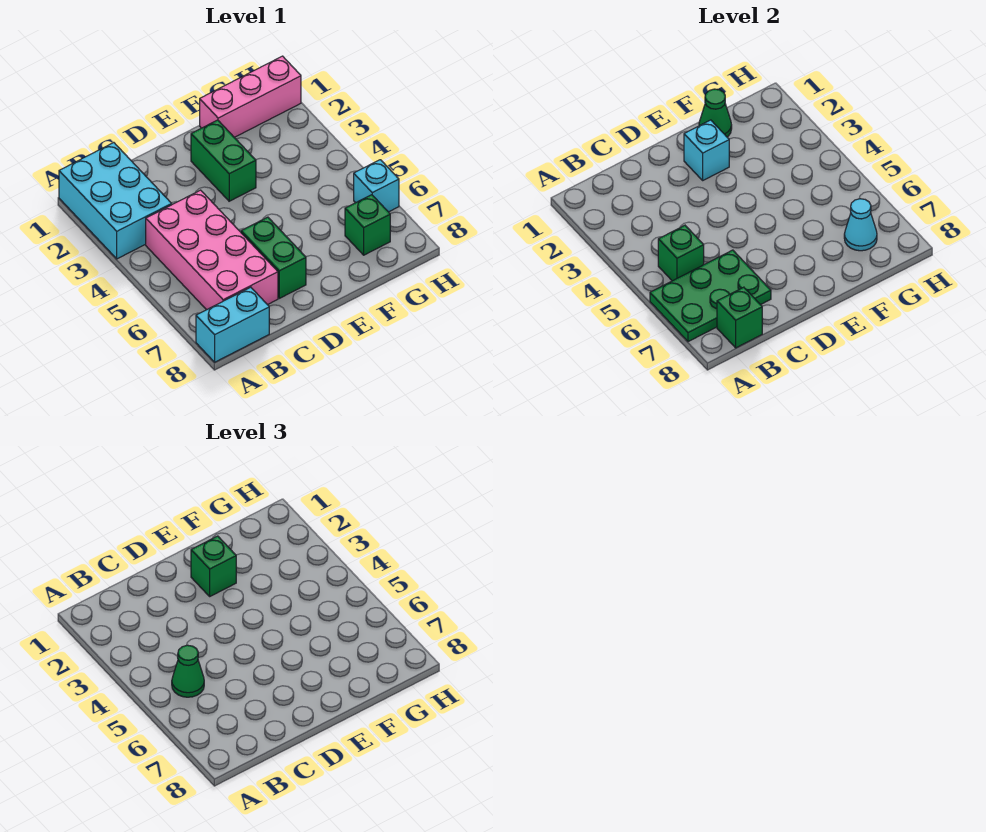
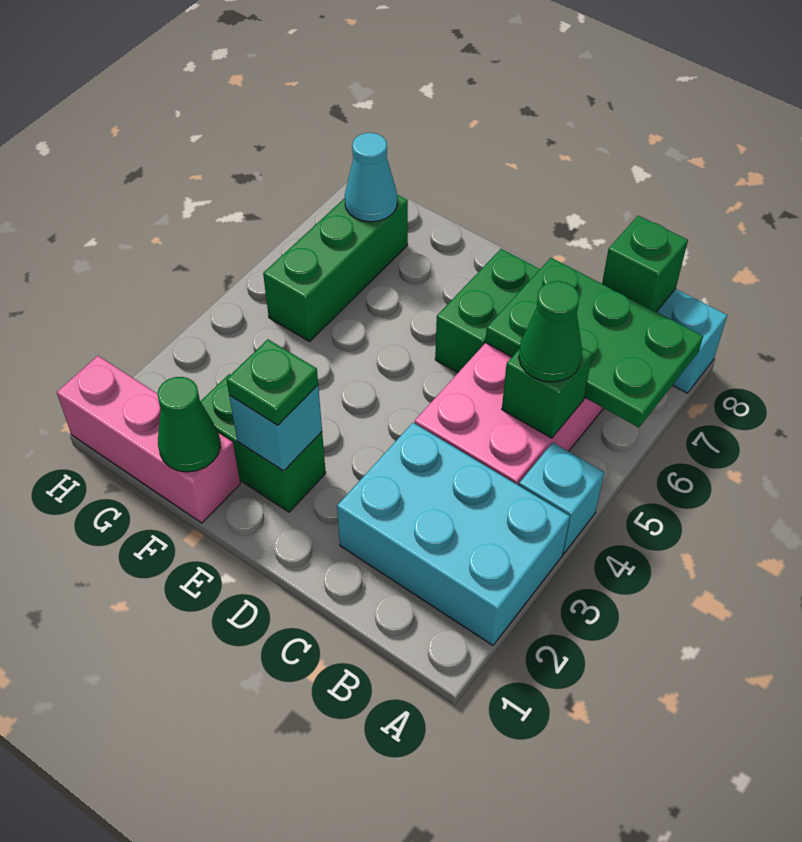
cyan 2x3 brick [59,143,172,259] -> cyan 2x3 brick turned to [337,423,570,645]
green 1x2 brick [191,120,256,201] -> green 1x2 brick turned to [200,374,326,512]
green 1x1 brick [191,536,236,596] -> green 1x1 plate [226,339,318,425]
green 1x1 brick [345,195,390,255] -> green 1x3 brick [263,194,408,342]
cyan 1x1 brick [354,160,399,212] -> cyan 1x1 brick moved to [519,443,604,554]

